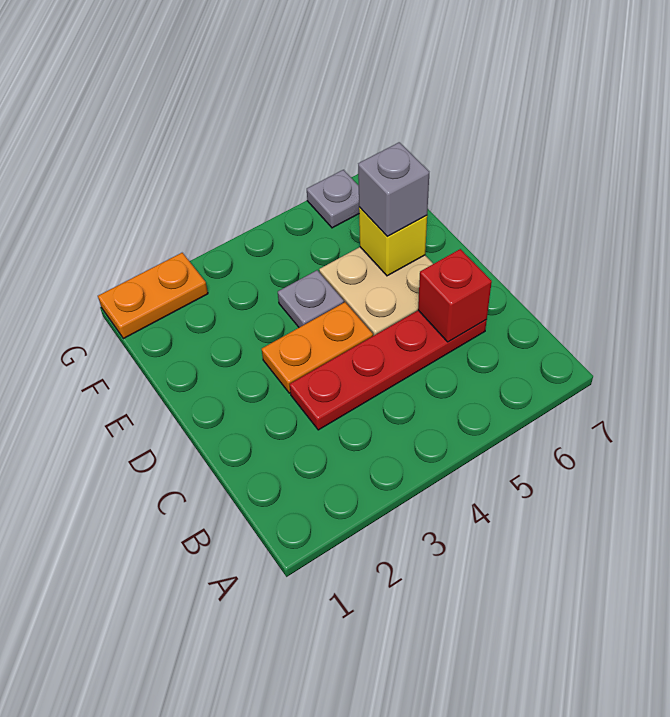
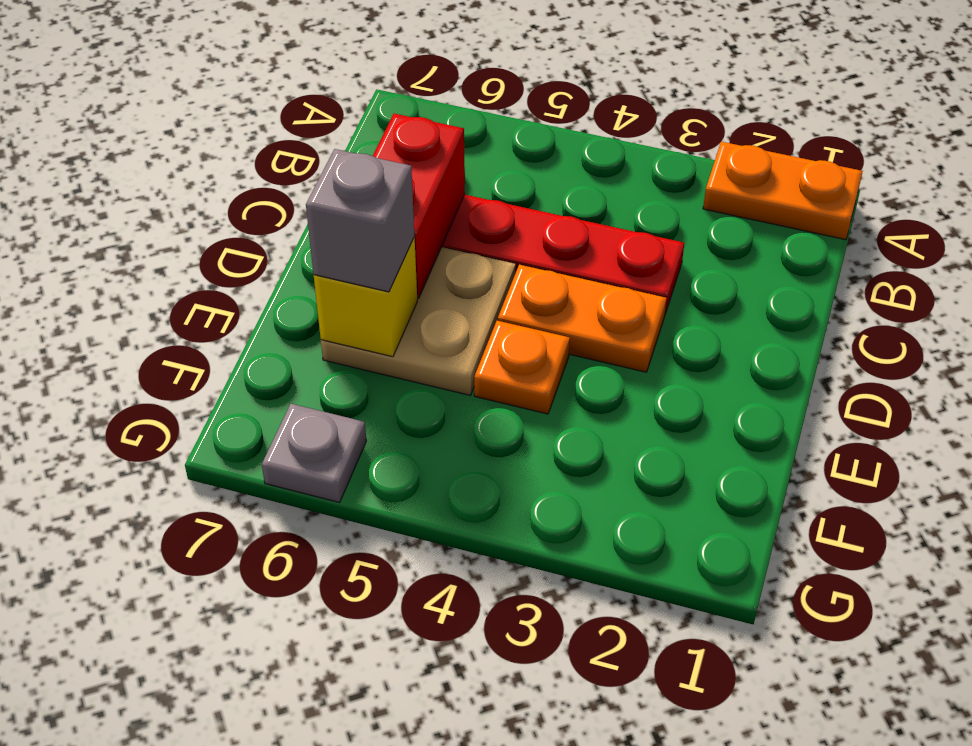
red 1x1 brick [418,249,492,342] -> red 1x2 brick [373,114,465,299]
grey 1x1 plate [278,270,344,327] -> orange 1x1 plate [474,321,570,414]
orange 1x2 plate [98,253,208,339] -> orange 1x2 plate moved to [703,142,863,240]

